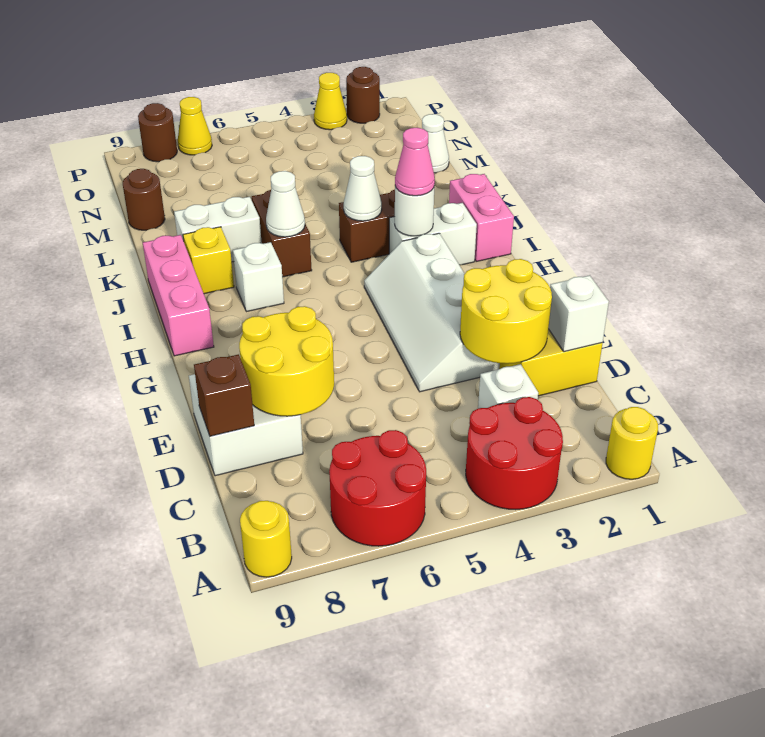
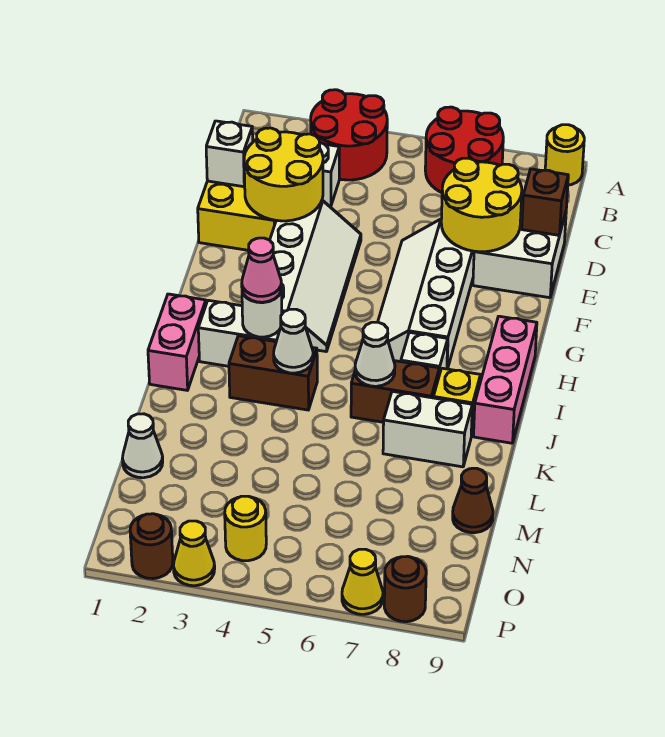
yellow 1x1 round brick [606,407,658,479] -> yellow 1x1 round brick moved to [225,496,266,561]
none -> white 2x4 slope [378,219,474,369]
brown 1x2 brick [252,190,312,277] -> brown 1x2 brick turned to [351,361,439,422]
brown 1x1 round brick [123,169,165,230] -> brown 1x1 cone [453,468,493,533]

